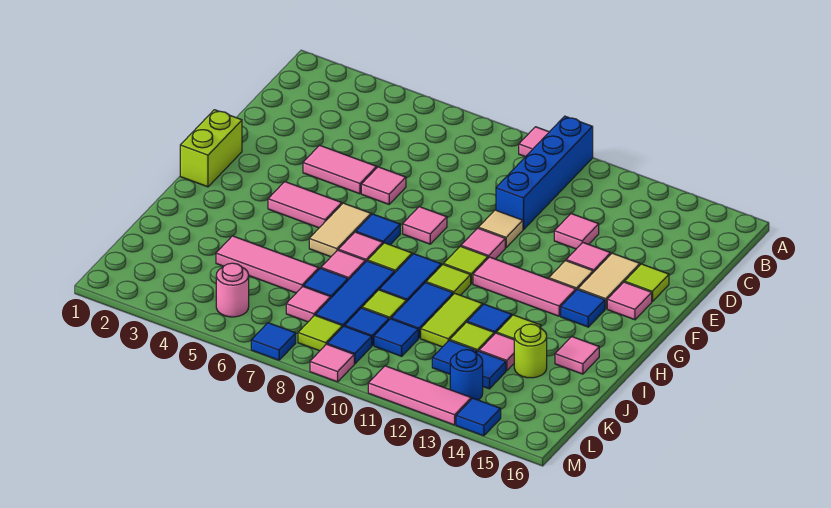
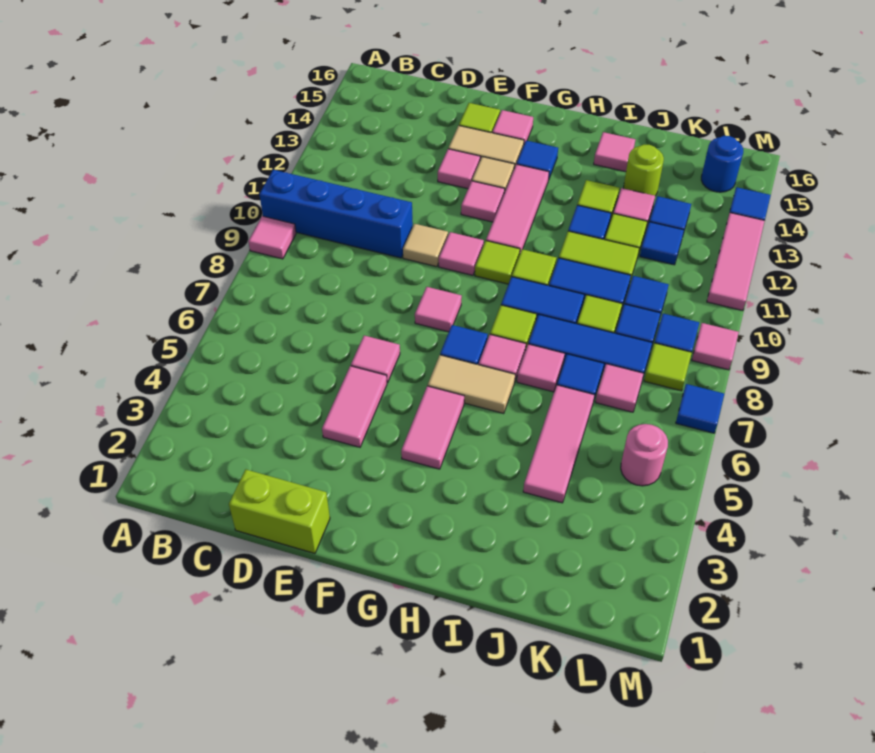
pink 1x1 tile [554,214,599,249] -> pink 1x1 tile moved to [461,181,505,222]
lime 1x2 brick [180,110,242,187] -> lime 1x2 brick moved to [229,470,330,553]
blue 1x1 round brick [450,350,483,400] -> blue 1x1 round brick moved to [701,136,743,192]

